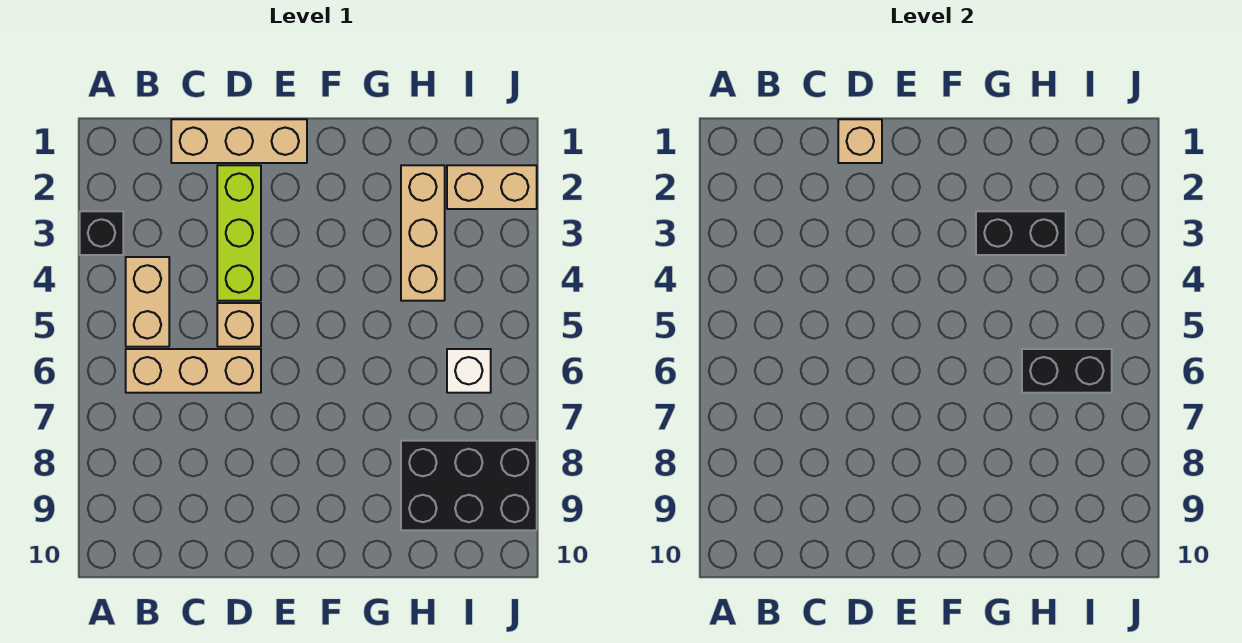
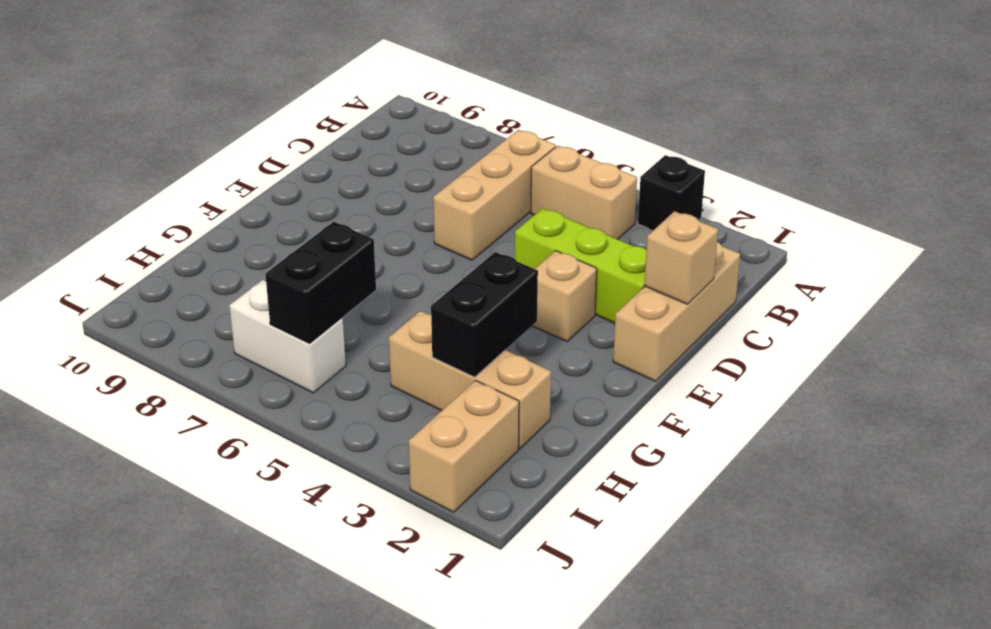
tan 1x1 brick [217,303,261,347] -> tan 1x1 brick moved to [532,251,597,341]
black 2x3 brick [401,441,537,530] -> none
white 1x1 brick [447,349,491,393] -> white 1x2 brick [229,280,346,393]

